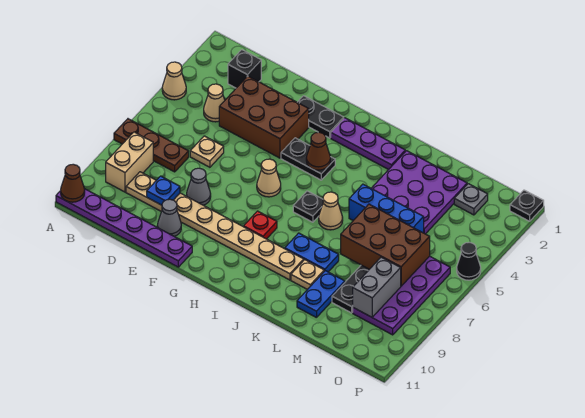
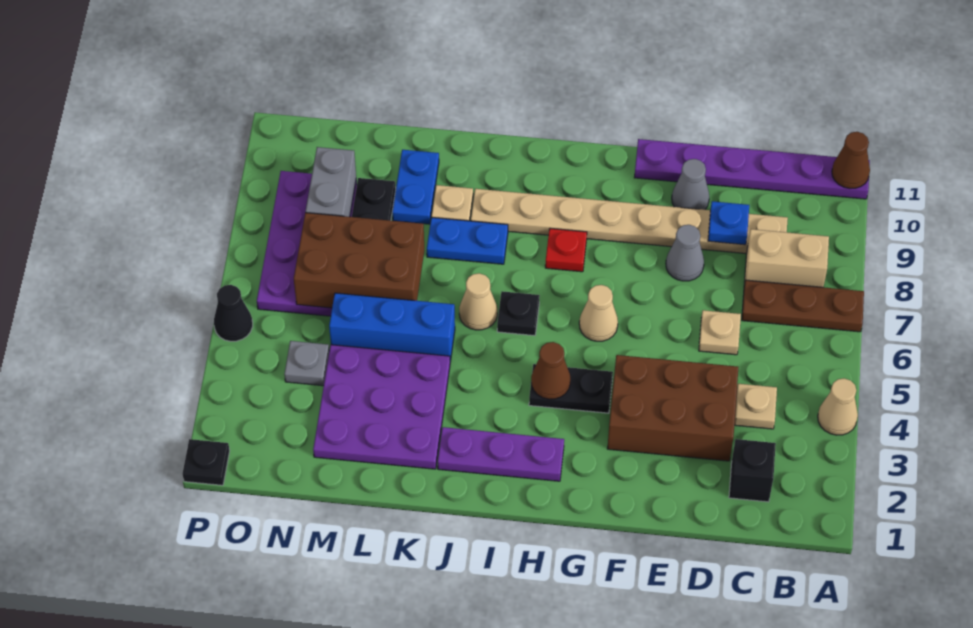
tan 1x2 brick [106,132,153,192] -> tan 1x2 brick turned to [744,229,829,287]
tan 1x1 cone [204,84,225,122] -> tan 1x1 plate [734,384,777,429]
black 1x2 plate [297,96,344,138] -> none
grey 1x1 plate [454,184,488,215] -> grey 1x1 plate moved to [284,341,329,386]

